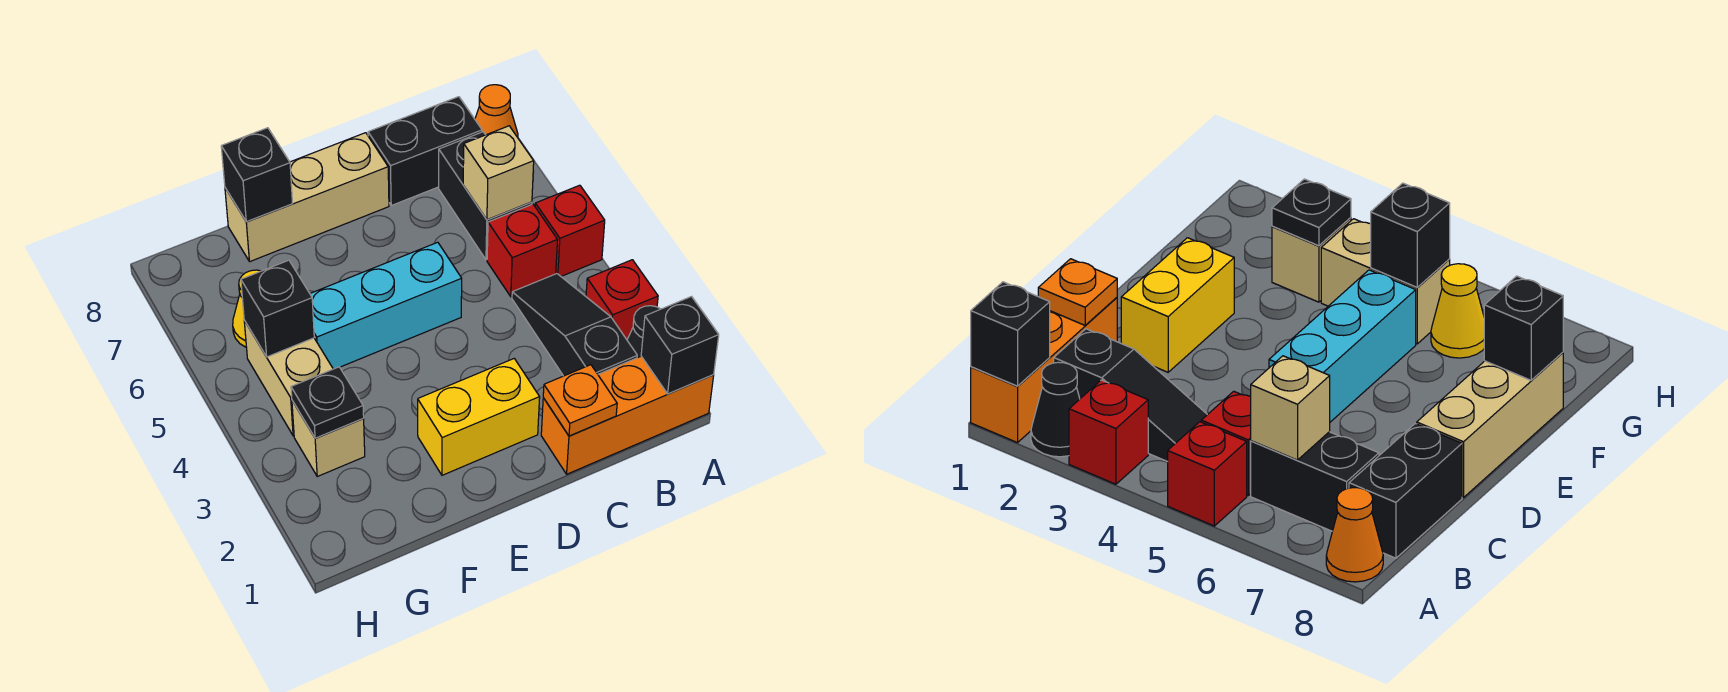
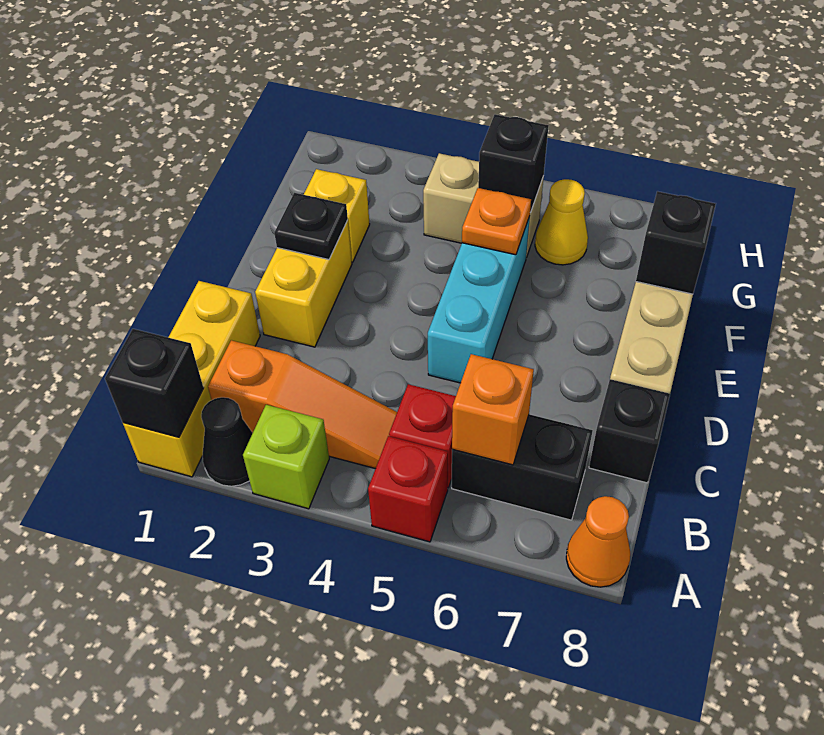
orange 1x3 brick [541,356,714,474] -> yellow 1x3 brick [123,281,260,477]
red 1x1 brick [586,260,658,339] -> lime 1x1 brick [243,405,329,509]
black 1x3 slope [512,274,637,376] -> orange 1x3 slope [208,340,397,469]
tan 1x1 brick [463,126,534,220] -> orange 1x1 brick [452,354,534,465]
black 1x2 brick [368,97,482,205] -> black 1x1 brick [589,379,670,483]
orange 1x1 plate [543,365,617,436] -> orange 1x1 plate moved to [462,188,531,255]
none -> yellow 1x1 brick [304,169,370,262]
tan 1x1 brick [292,401,365,476] -> none
black 1x1 plate [291,367,364,438] -> black 1x1 plate moved to [274,193,348,260]

